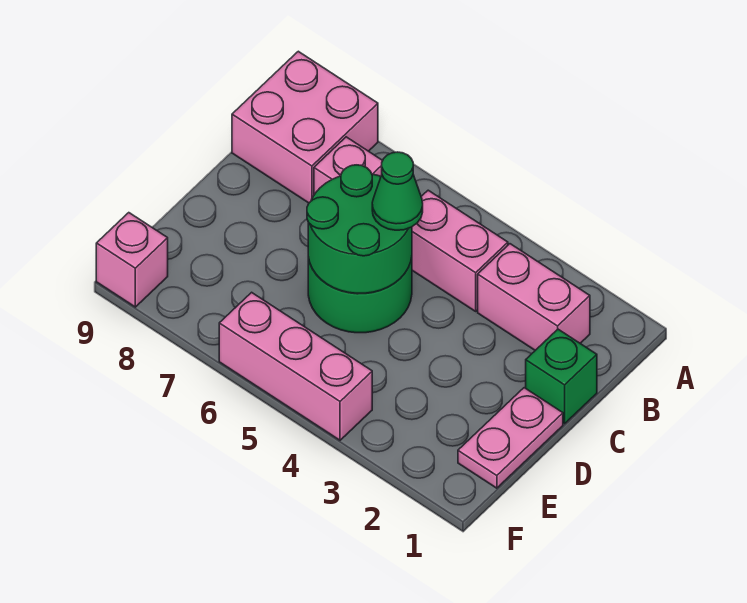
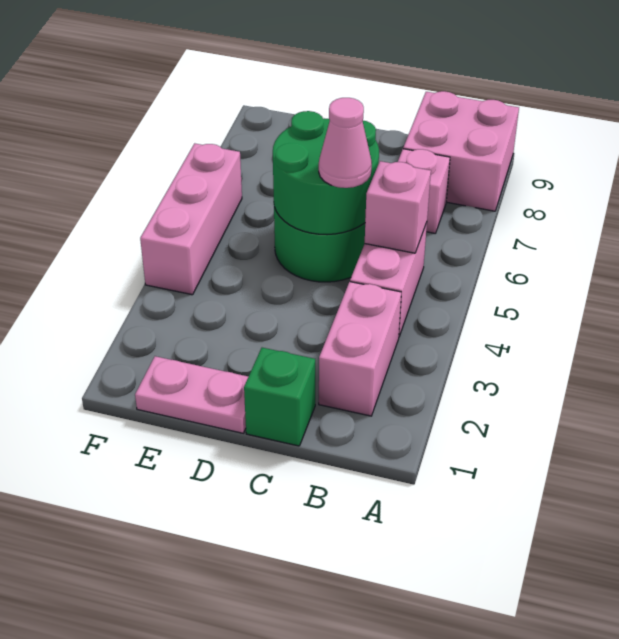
green 1x1 cone [372,152,423,230] -> pink 1x1 cone [319,98,372,188]
pink 1x1 brick [96,213,168,307] -> pink 1x1 brick moved to [365,161,431,253]

